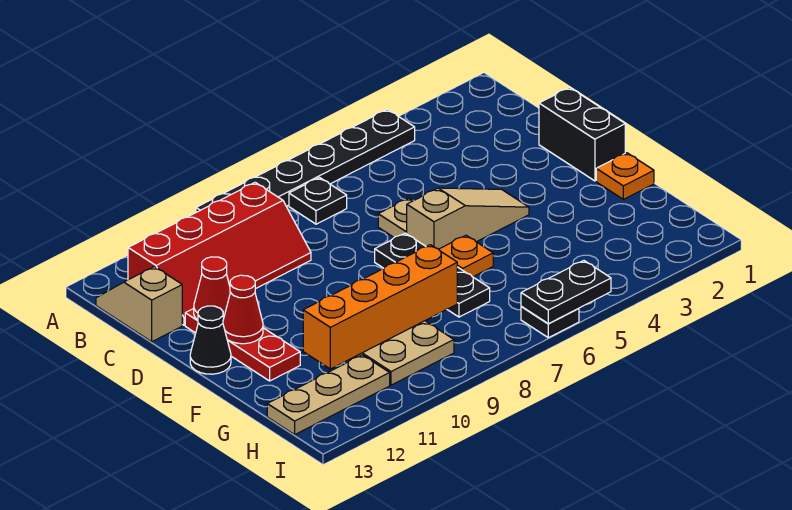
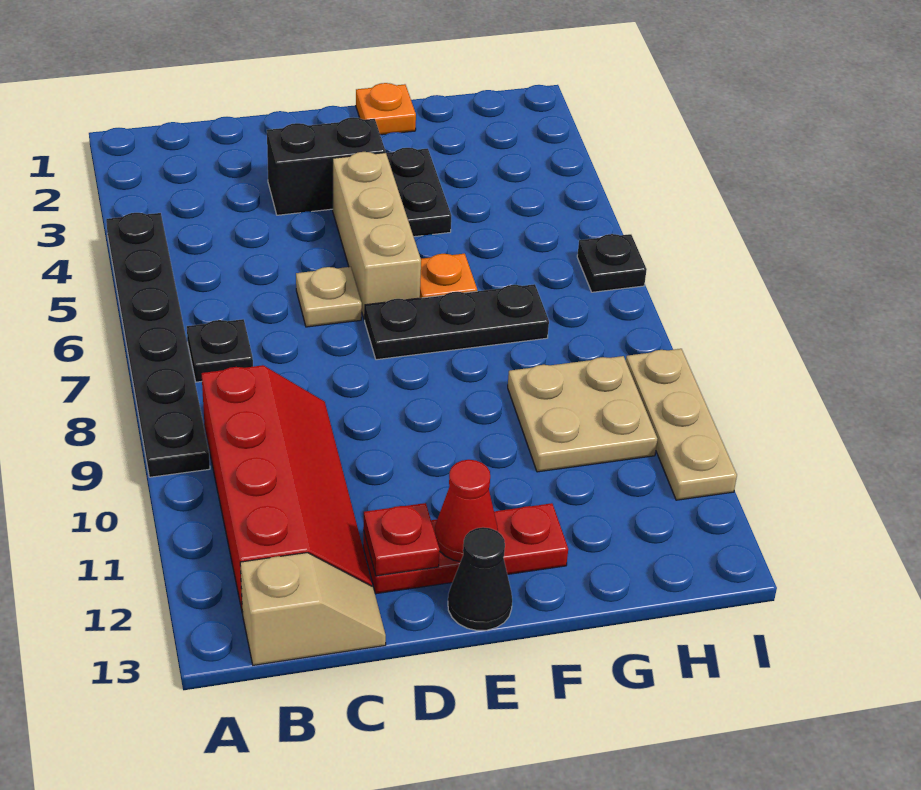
tan 1x2 slope [96,267,182,342] -> tan 1x2 slope turned to [240,553,386,665]
black 1x2 brick [539,87,625,181] -> black 1x2 brick moved to [267,117,385,215]
red 1x1 cone [194,257,230,320] -> red 1x1 plate [363,503,440,576]
tan 1x3 slope [407,188,529,249] -> tan 1x3 brick [333,152,421,320]
orange 1x4 brick [303,245,457,369] -> none
tan 1x3 plate [267,355,390,435] -> tan 1x3 plate moved to [626,349,737,500]
black 1x2 plate [521,261,611,324] -> black 1x2 plate moved to [386,148,451,237]

